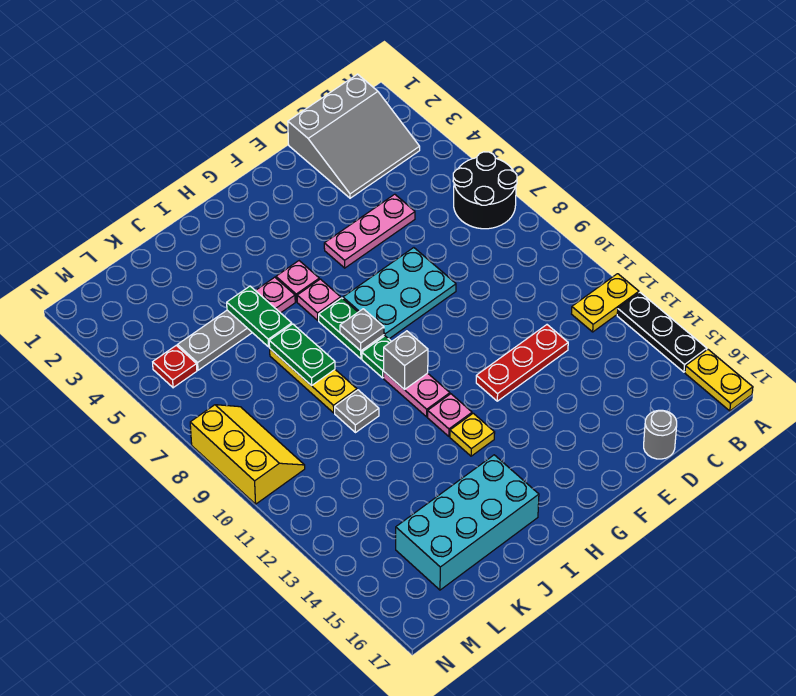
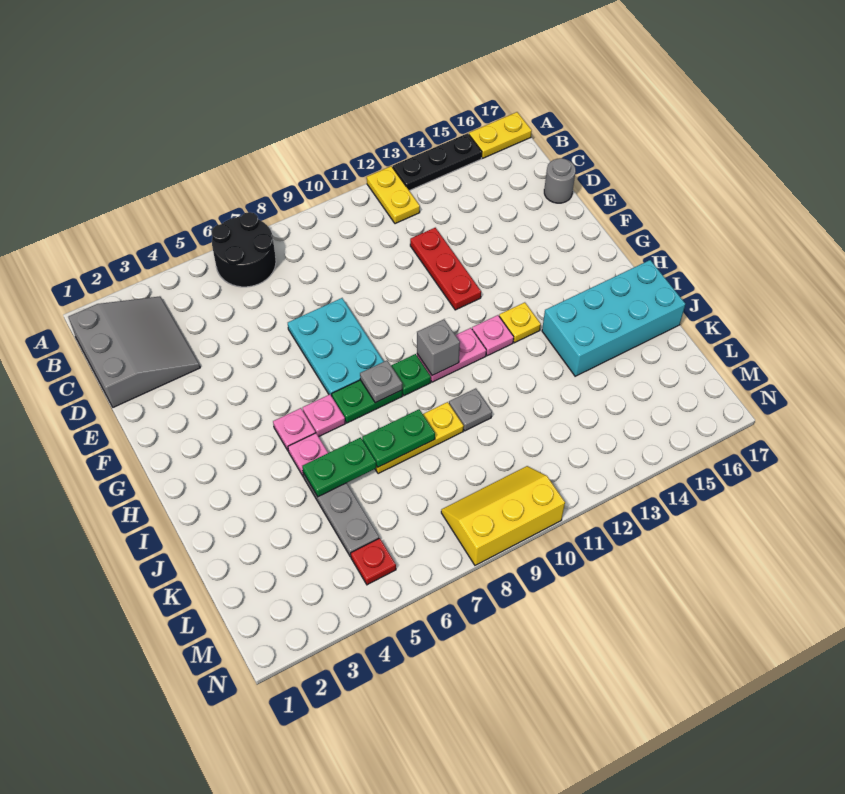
pink 1x3 plate [324,194,415,268] -> none
cyan 2x4 brick [396,455,539,590] -> cyan 2x4 brick turned to [542,260,685,376]

